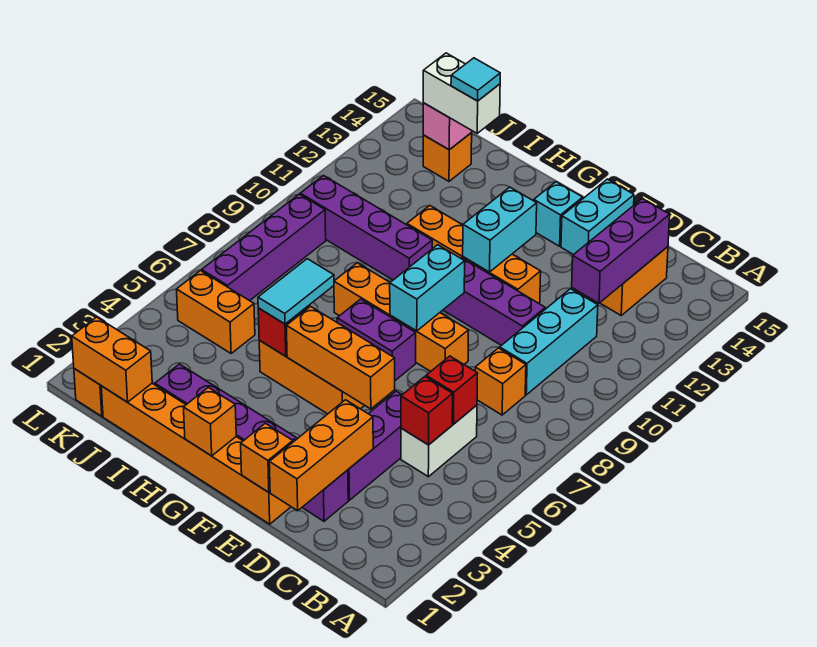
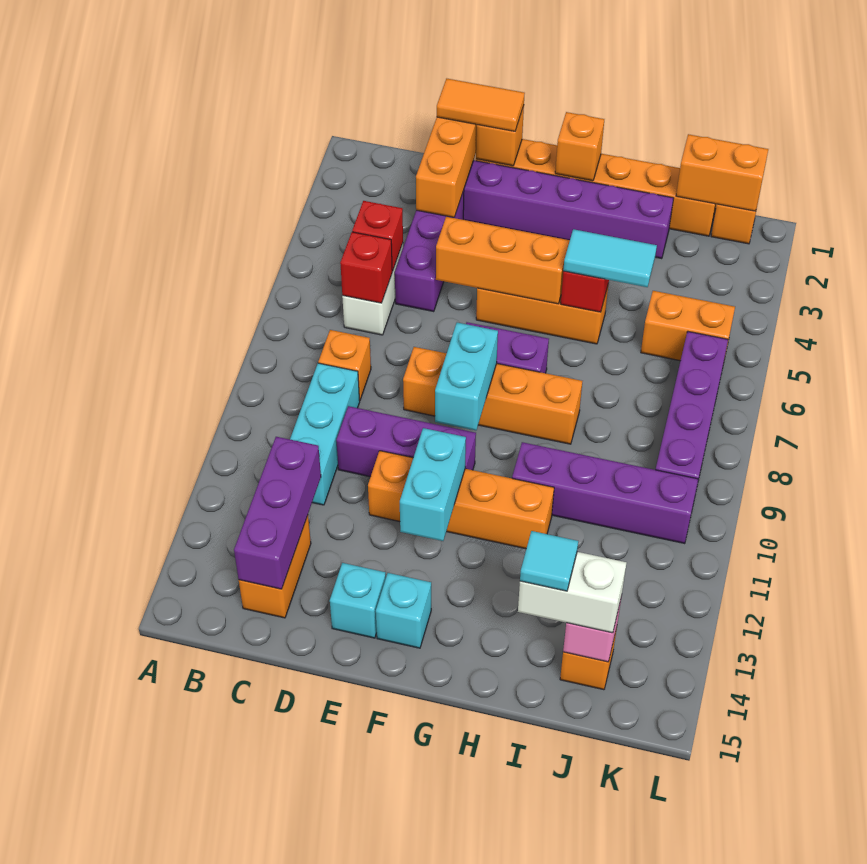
none -> orange 1x2 tile [437,79,525,131]
cyan 1x2 brick [561,179,634,255] -> cyan 1x1 brick [330,563,386,638]
cyan 1x2 tile [258,259,334,324] -> cyan 1x2 tile turned to [563,229,657,287]

